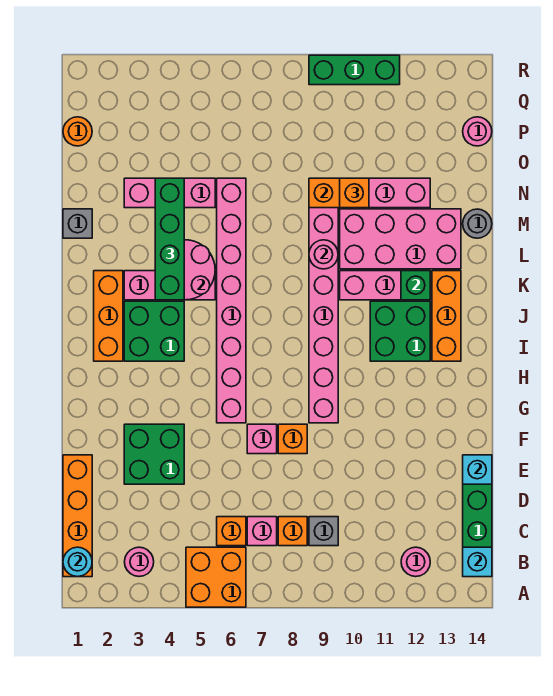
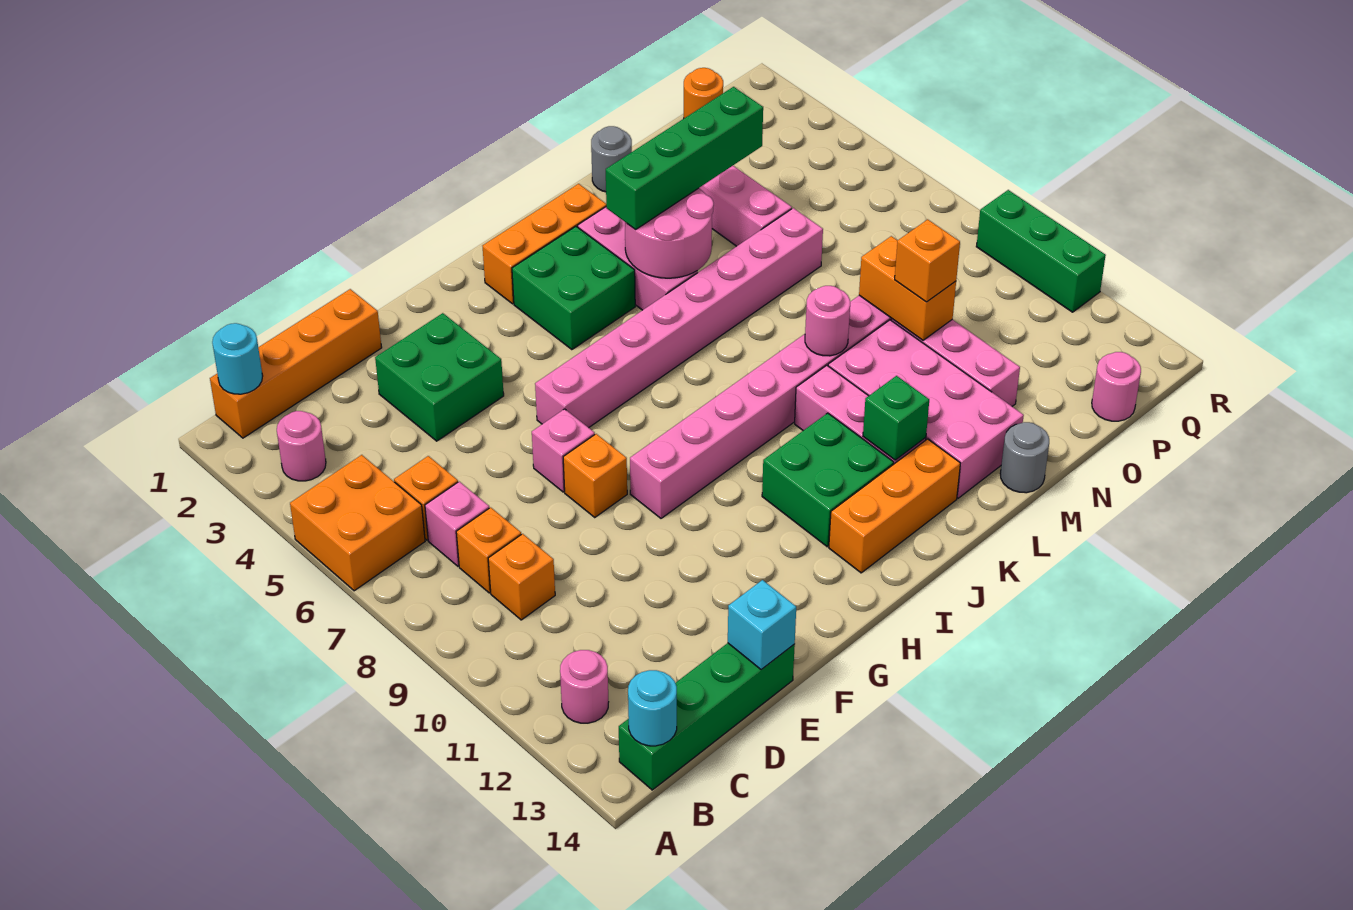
cyan 1x1 brick [463,547,492,577] -> cyan 1x1 round brick [628,670,677,746]
grey 1x1 brick [309,517,338,546] -> orange 1x1 brick [488,534,555,620]
grey 1x1 brick [63,209,92,238] -> grey 1x1 round brick [591,126,632,192]

